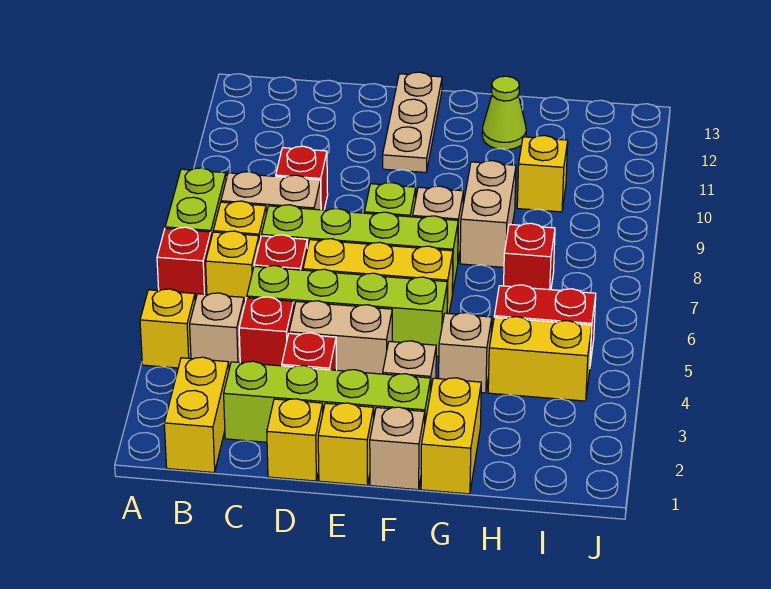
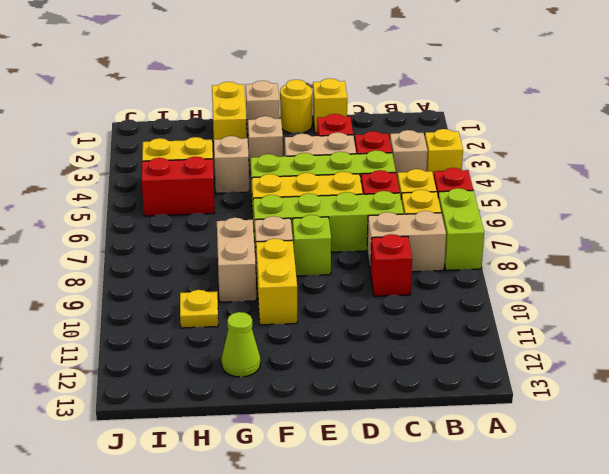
yellow 1x2 brick [164,357,229,473] -> yellow 1x2 brick moved to [256,238,297,325]
lime 1x4 brick [224,361,431,442] -> none
yellow 1x1 brick [318,403,374,485] -> yellow 1x1 round brick [280,80,312,133]
tan 1x3 plate [383,72,442,172] -> none
red 1x1 brick [504,223,555,290] -> none
yellow 1x1 brick [517,135,568,212] -> yellow 1x1 plate [180,290,218,328]

